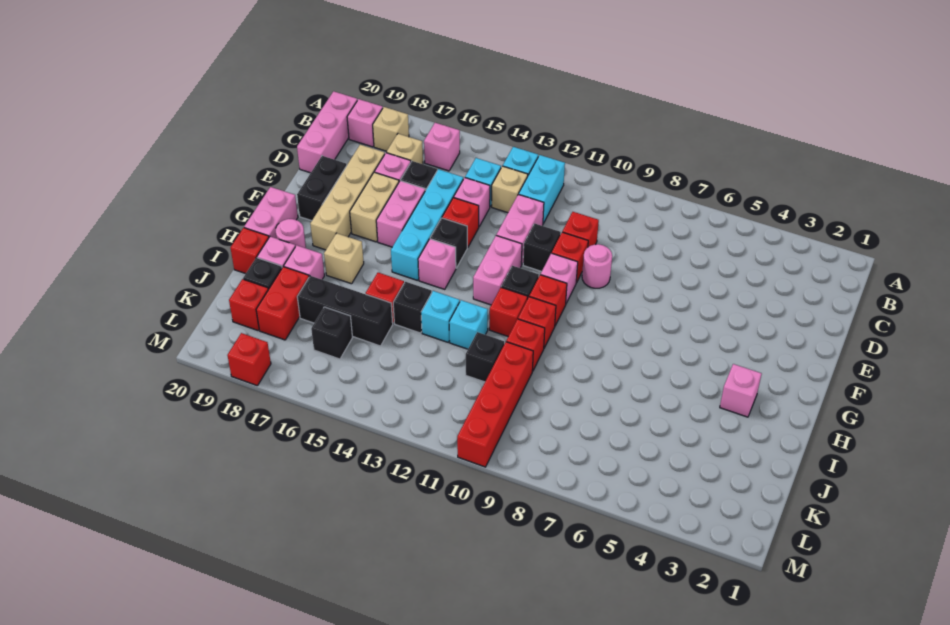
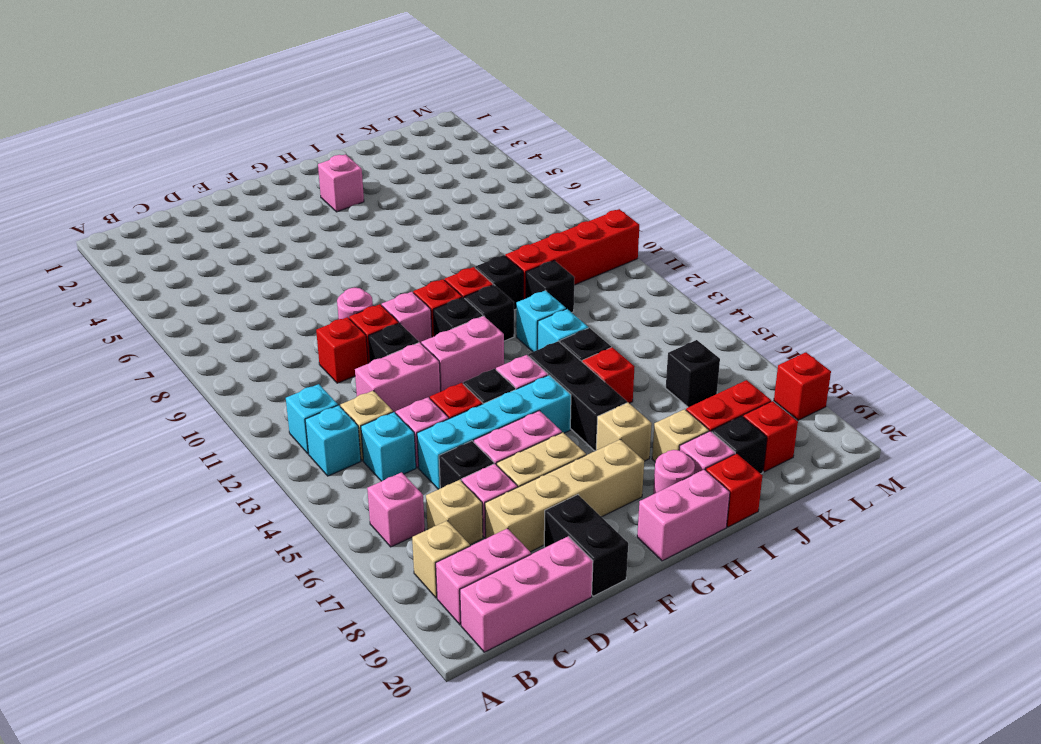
cyan 1x2 brick [519,155,565,223] -> cyan 1x1 brick [286,384,338,454]
pink 1x1 brick [347,99,383,147] -> pink 1x2 brick [436,528,531,625]
black 1x2 brick [297,156,347,221] -> black 1x2 brick turned to [544,495,628,596]
red 1x1 brick [489,288,528,336] -> black 1x1 brick [465,285,514,341]
red 1x1 brick [506,319,545,371] -> black 1x1 brick [475,255,523,310]
pink 1x1 brick [284,245,324,279] -> tan 1x1 brick [652,409,709,462]
black 1x3 brick [297,276,393,346] -> black 1x3 brick moved to [528,341,627,451]

